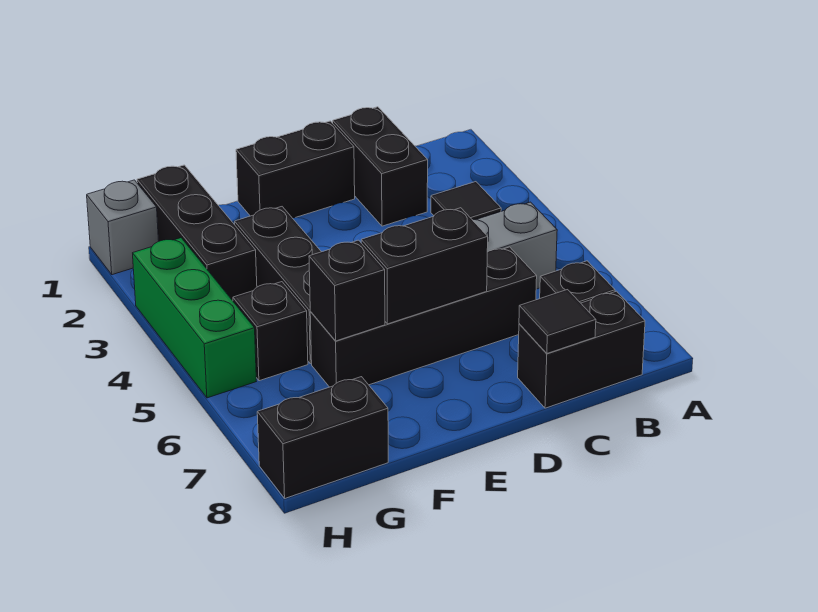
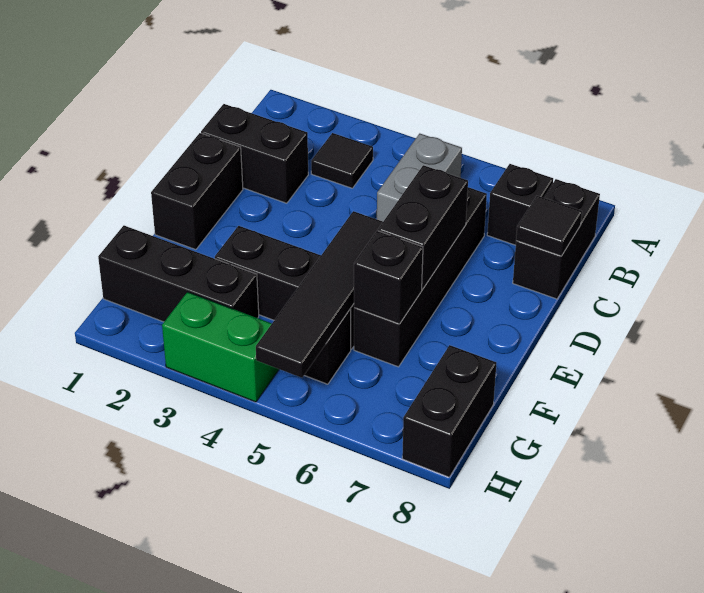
none -> black 1x4 tile [256,211,383,378]
grey 1x1 brick [87,180,159,275] -> none
green 1x3 brick [133,238,256,398] -> green 1x2 brick [162,292,279,402]

